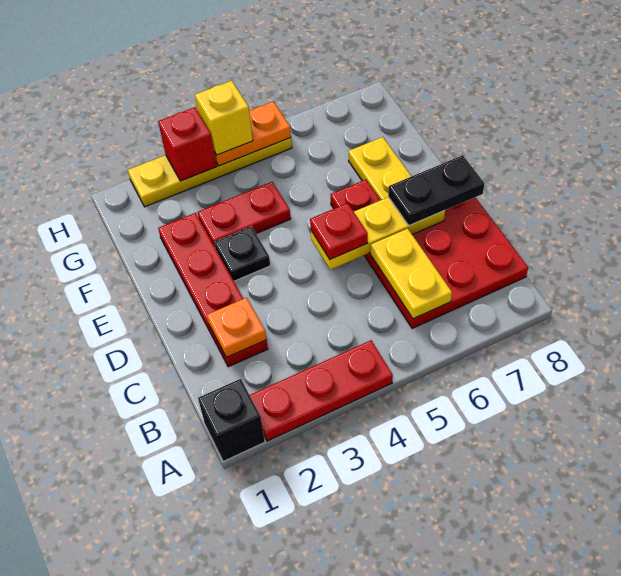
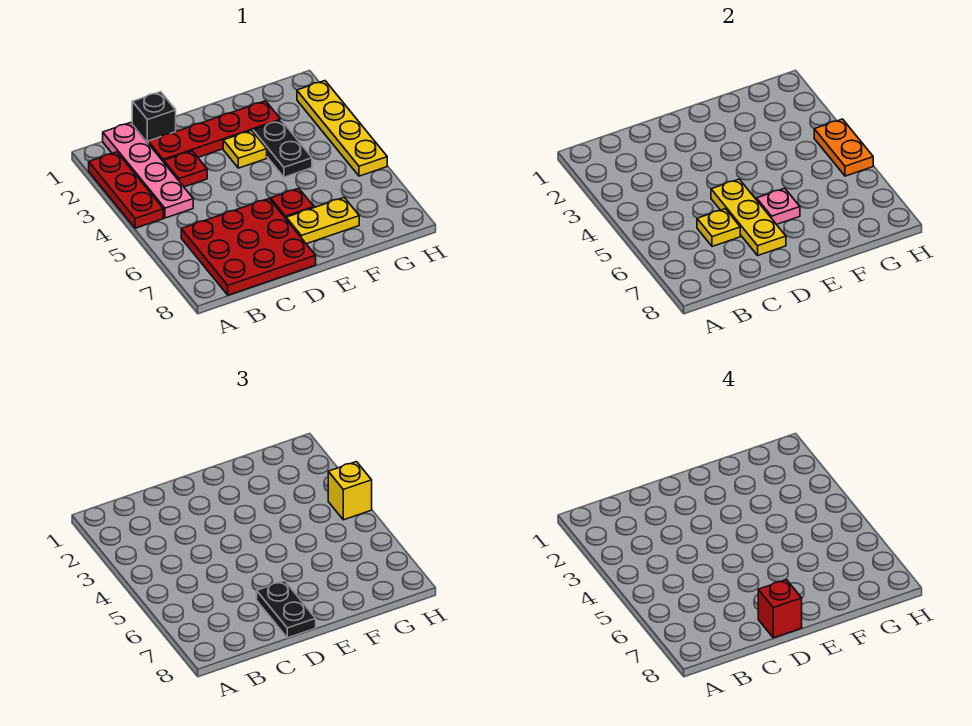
black 1x1 brick [198,379,265,461] -> black 1x1 brick moved to [132,92,176,143]
none -> pink 1x4 plate [103,123,193,218]
yellow 1x2 plate [370,229,452,319] -> yellow 1x1 plate [697,209,740,246]
orange 1x1 plate [207,298,266,357] -> none
red 1x1 plate [310,203,368,259] -> red 1x1 plate moved to [164,151,207,187]
black 1x1 plate [214,227,270,281] -> yellow 1x1 plate [223,130,267,168]
none -> pink 1x1 plate [757,188,800,225]
red 1x2 plate [198,182,291,246] -> black 1x2 plate [253,120,312,177]
red 1x1 brick [158,107,217,181] -> red 1x1 brick moved to [758,580,802,638]

